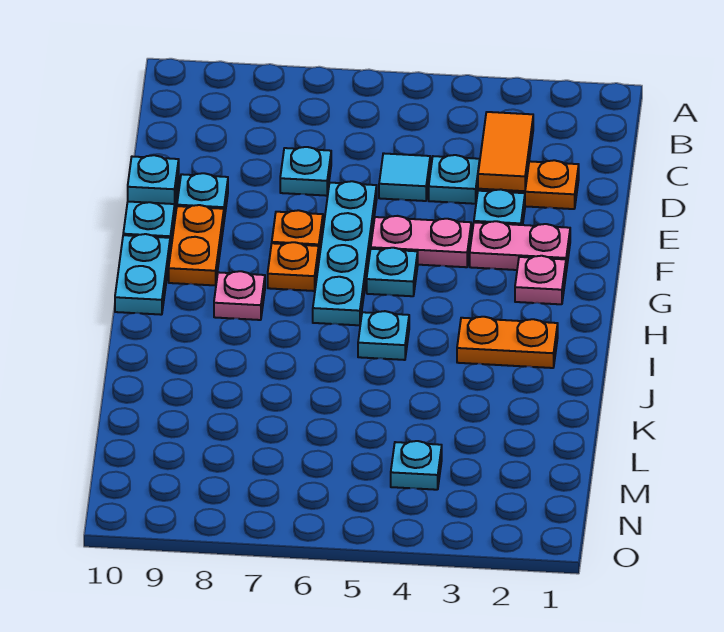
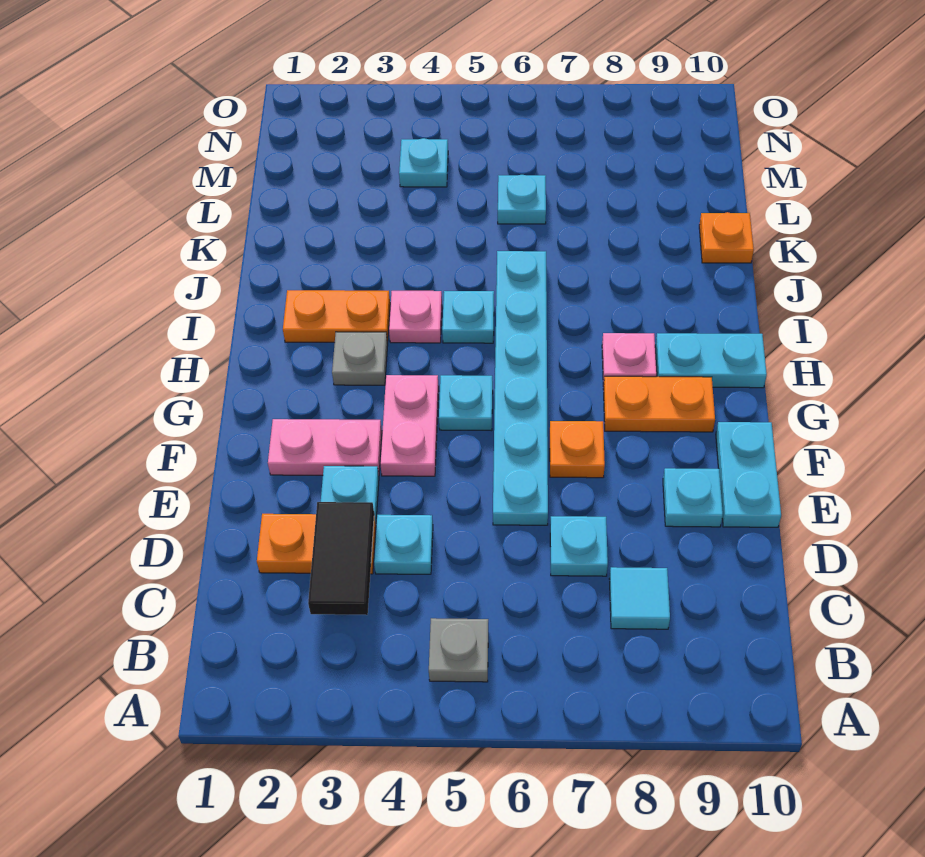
none -> grey 1x1 plate [429,618,488,682]
orange 1x2 tile [478,112,533,191] -> black 1x2 tile [308,502,374,615]
cyan 1x1 tile [379,153,430,201] -> cyan 1x1 tile moved to [609,567,670,629]
cyan 1x4 plate [313,181,377,325] -> cyan 1x6 plate [493,251,548,525]
cyan 1x1 plate [128,155,179,204] -> cyan 1x1 plate moved to [498,175,546,224]
pink 1x2 plate [371,216,471,267] -> pink 1x2 plate turned to [380,375,439,476]
orange 1x2 plate [169,205,224,285] -> orange 1x2 plate turned to [603,376,715,432]
pink 1x1 plate [515,256,566,304] -> pink 1x1 plate moved to [389,291,442,343]
orange 1x1 plate [268,242,319,291] -> orange 1x1 plate moved to [699,212,754,263]
cyan 1x2 plate [115,234,170,315] -> cyan 1x2 plate turned to [655,333,767,388]
none -> grey 1x1 plate [332,332,388,385]

